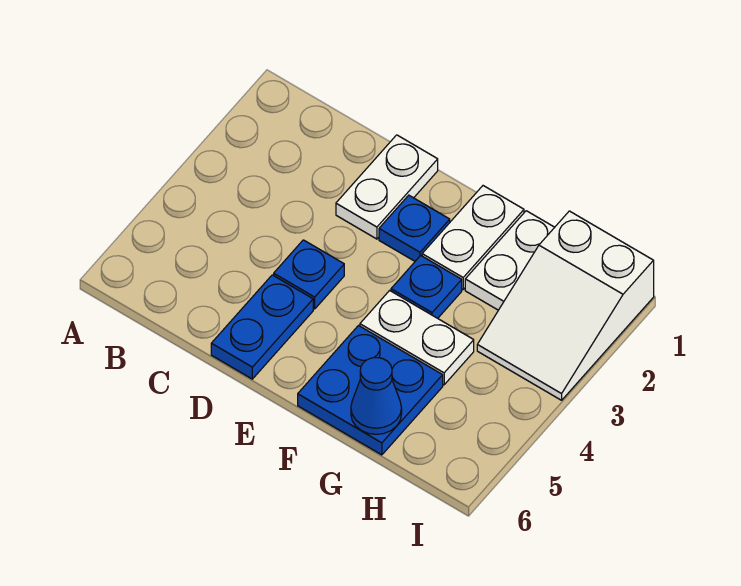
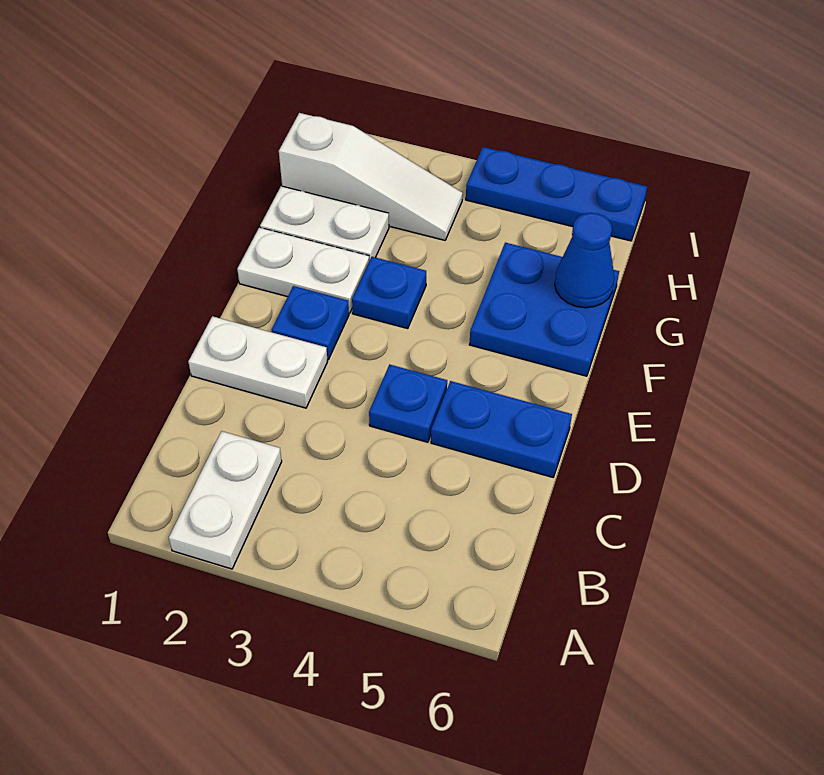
white 1x2 plate [360,291,474,385] -> white 1x2 plate moved to [169,431,282,569]
white 2x3 slope [477,211,654,400] -> white 1x3 slope [279,113,463,240]
none -> blue 1x3 plate [466,147,647,241]

